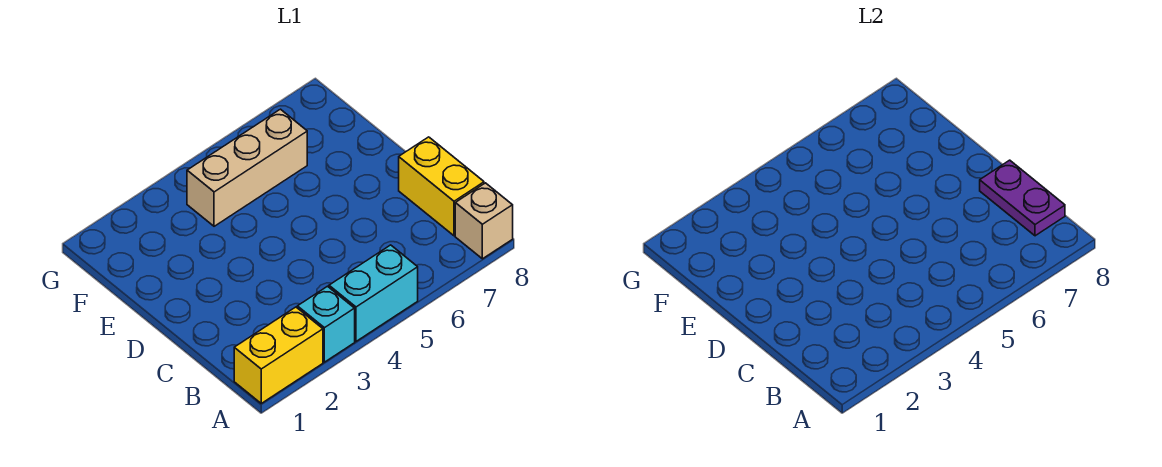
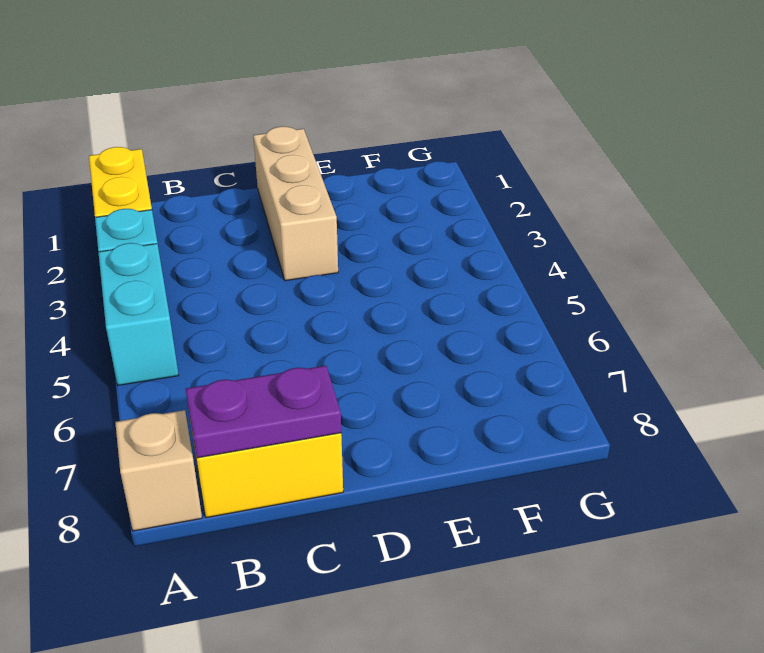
tan 1x3 brick [187,109,307,226] -> tan 1x3 brick moved to [253,126,338,281]

